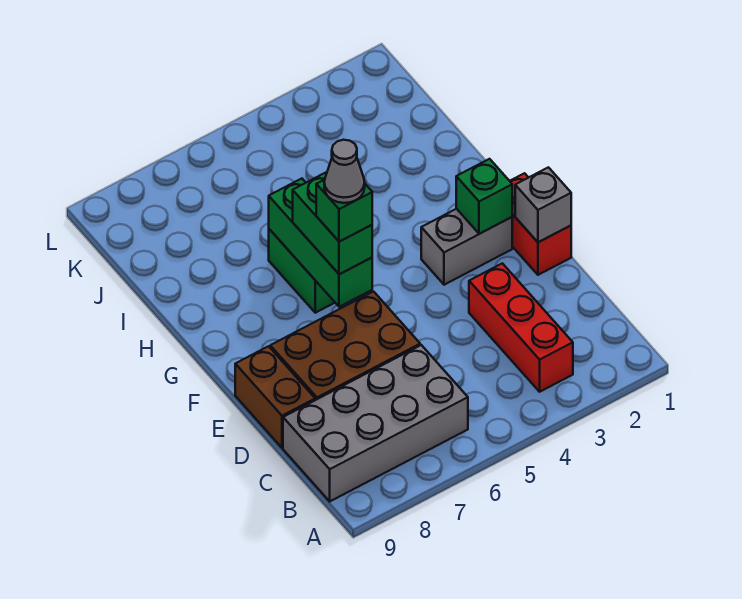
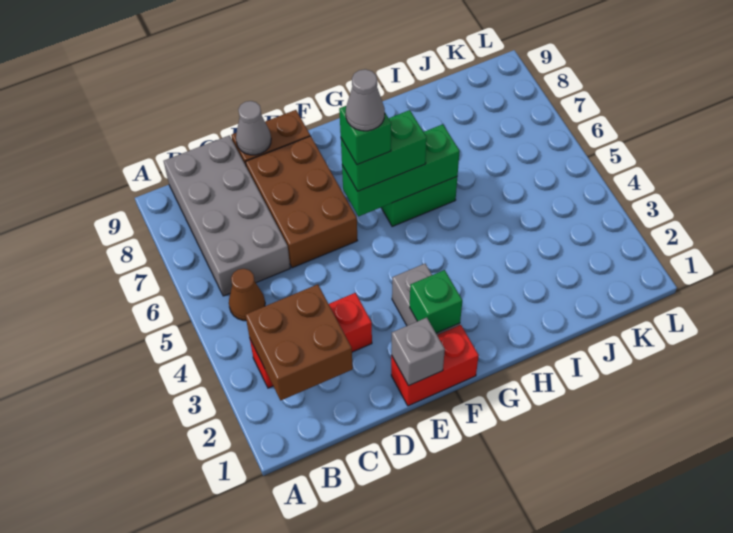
none -> brown 2x2 brick [245,284,353,400]
none -> brown 1x1 cone [229,269,265,321]
none -> grey 1x1 cone [236,101,271,155]

